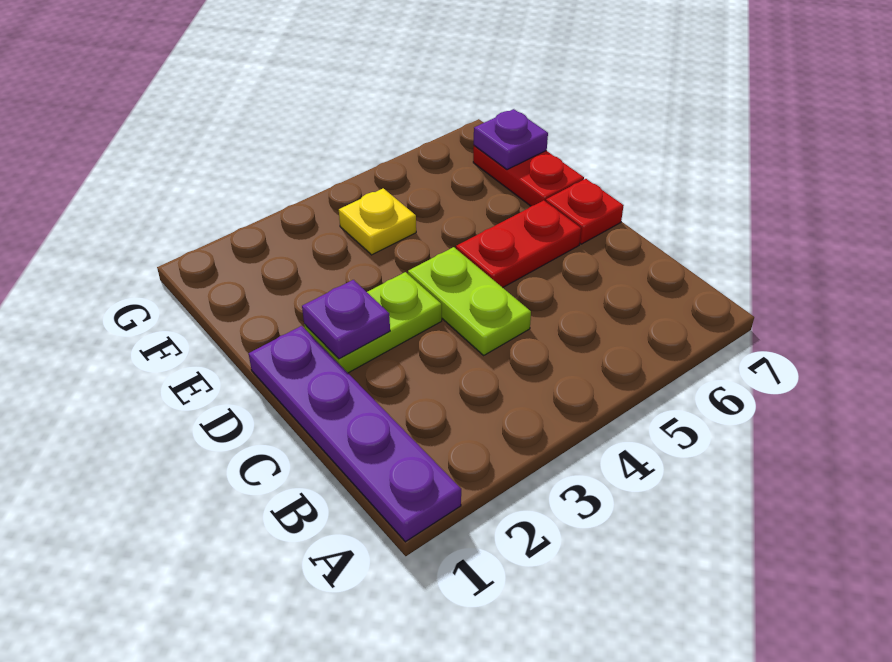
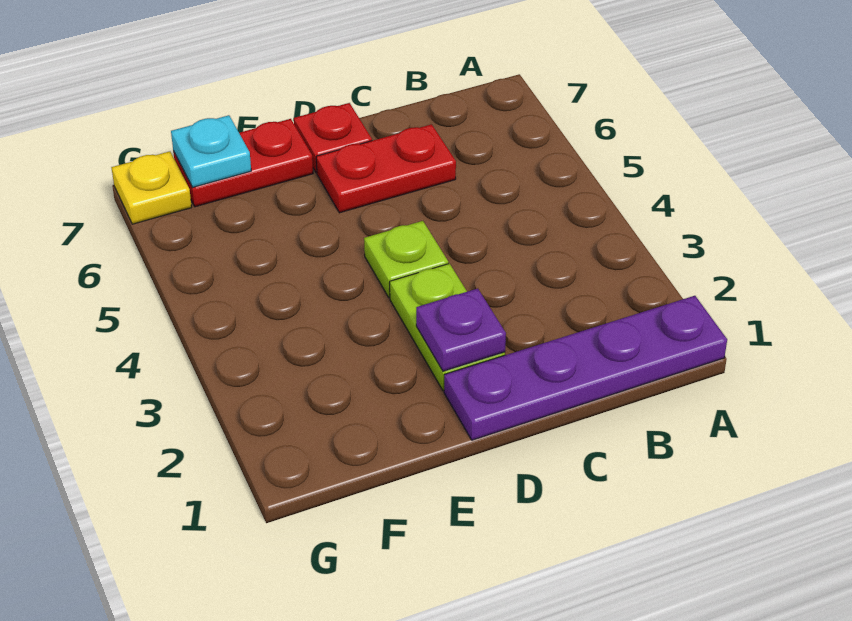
lime 1x2 plate [408,247,531,355] -> lime 1x1 plate [364,221,448,298]
red 1x2 plate [456,200,581,288] -> red 1x2 plate turned to [316,124,456,213]
yellow 1x1 plate [339,188,416,255] -> yellow 1x1 plate moved to [111,151,192,224]
purple 1x1 plate [474,109,548,170] -> cyan 1x1 plate [171,115,251,188]

